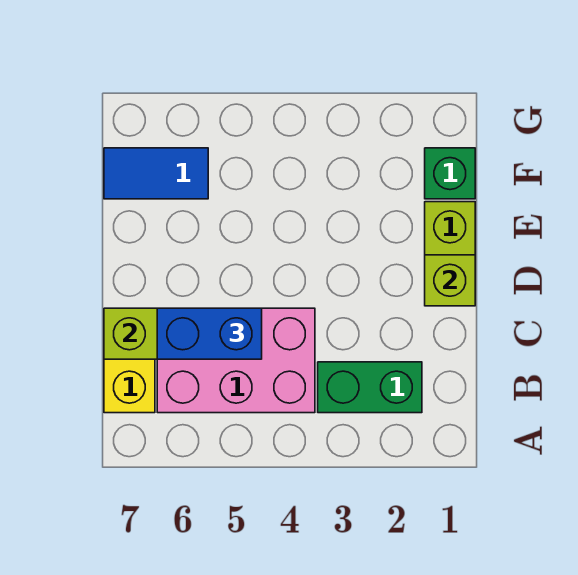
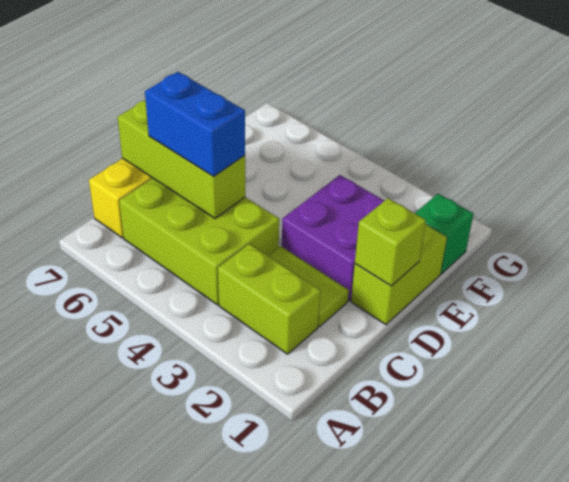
green 1x2 brick [318,362,422,413] -> lime 1x2 brick [218,244,320,354]
pink 2x3 brick [157,308,315,413] -> lime 2x3 brick [119,178,279,305]
none -> lime 1x2 tile [268,246,349,327]
none -> purple 2x2 brick [282,175,385,301]
blue 1x2 tile [104,148,208,199] -> none

